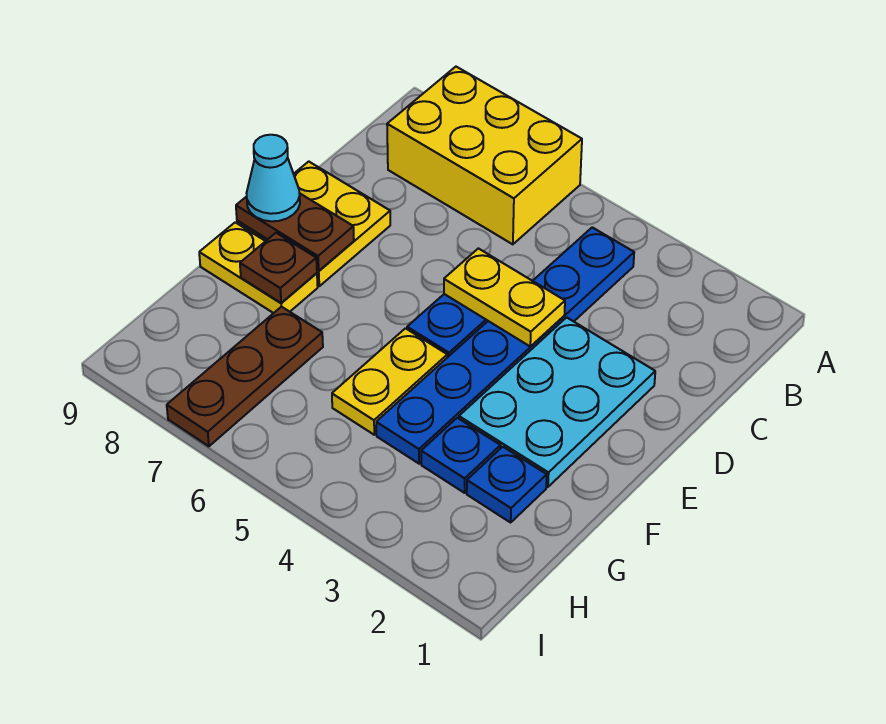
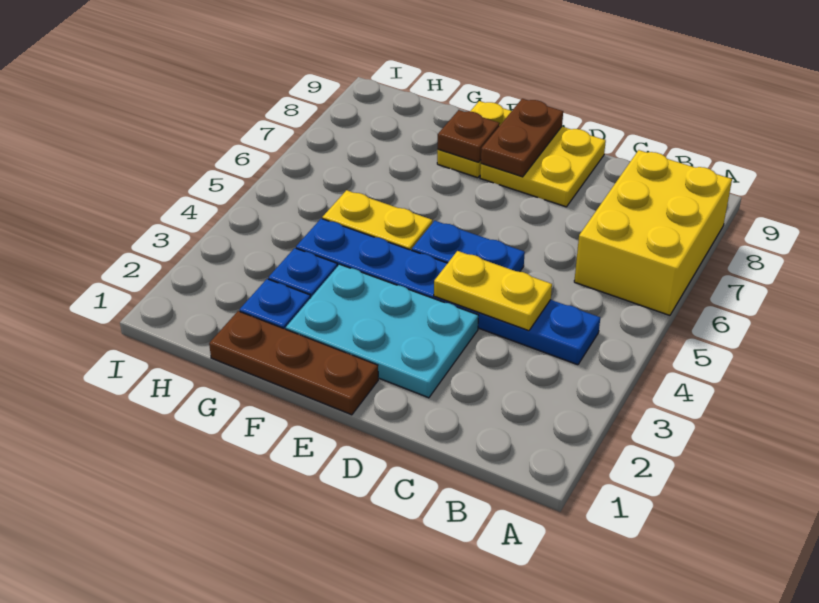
yellow 1x2 plate [444,248,565,347] -> yellow 1x2 plate turned to [434,251,552,331]
cyan 1x1 cone [247,135,300,221] -> none
brown 1x3 plate [167,307,323,446] -> brown 1x3 plate moved to [209,311,378,415]

